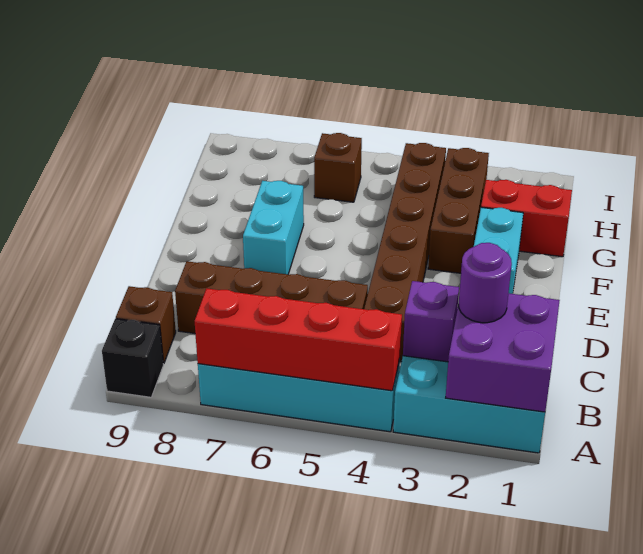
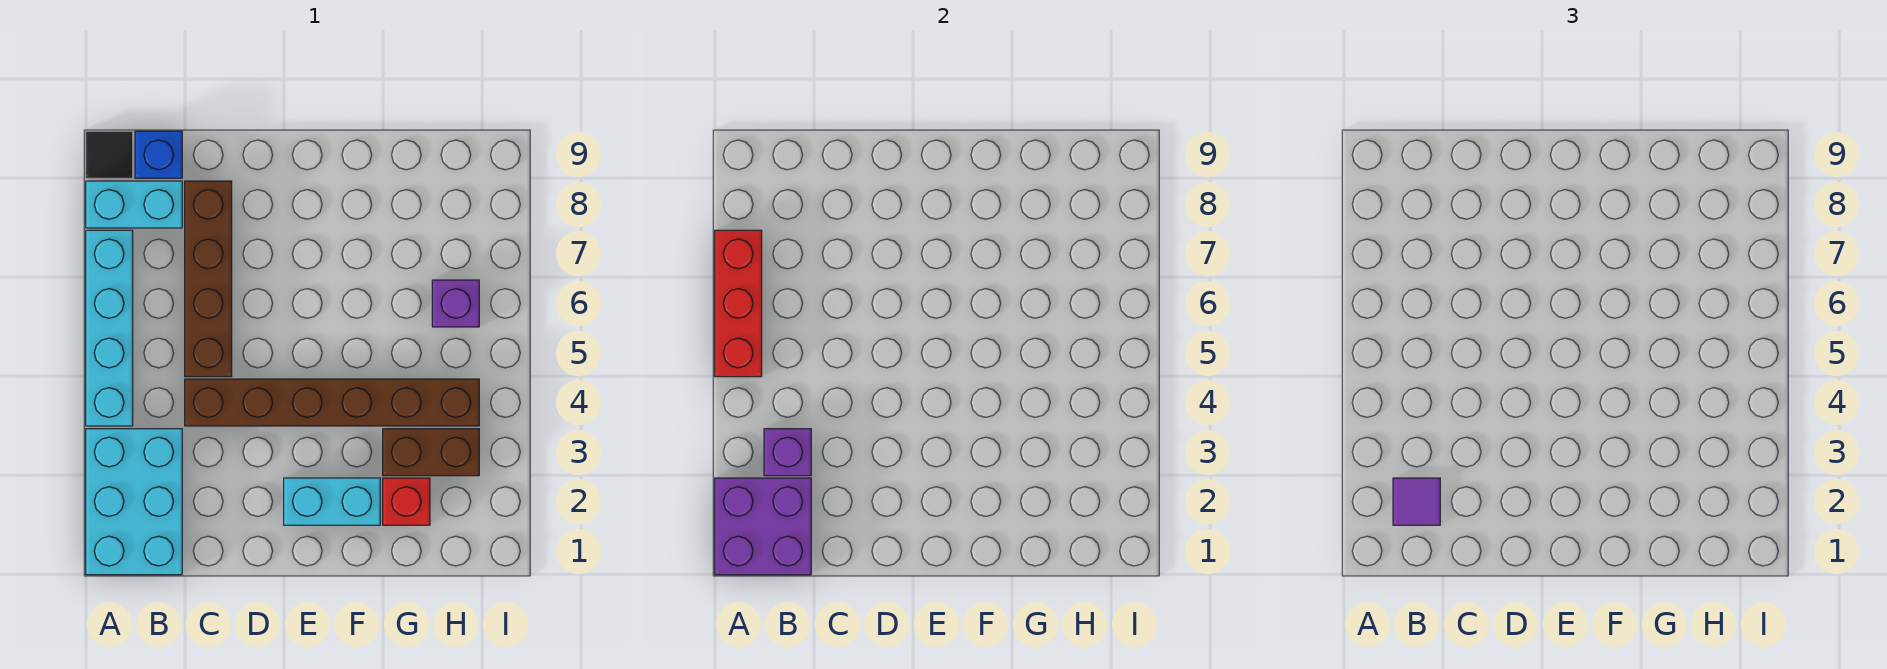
red 1x4 brick [195,288,402,391] -> red 1x3 brick [715,230,762,377]
black 1x1 brick [102,319,164,397] -> black 1x1 tile [86,131,133,178]
purple 1x1 round brick [459,243,512,323] -> purple 1x1 tile [1393,478,1440,525]
brown 1x1 brick [116,286,176,363] -> blue 1x1 brick [135,131,182,178]
cyan 1x2 brick [243,181,304,274] -> cyan 1x2 brick moved to [86,181,182,228]
brown 1x3 brick [428,148,489,273] -> brown 1x2 brick [383,429,479,476]
red 1x2 brick [481,180,572,257] -> red 1x1 brick [383,478,430,525]
brown 1x1 brick [314,133,362,202] -> purple 1x1 brick [432,280,479,327]

